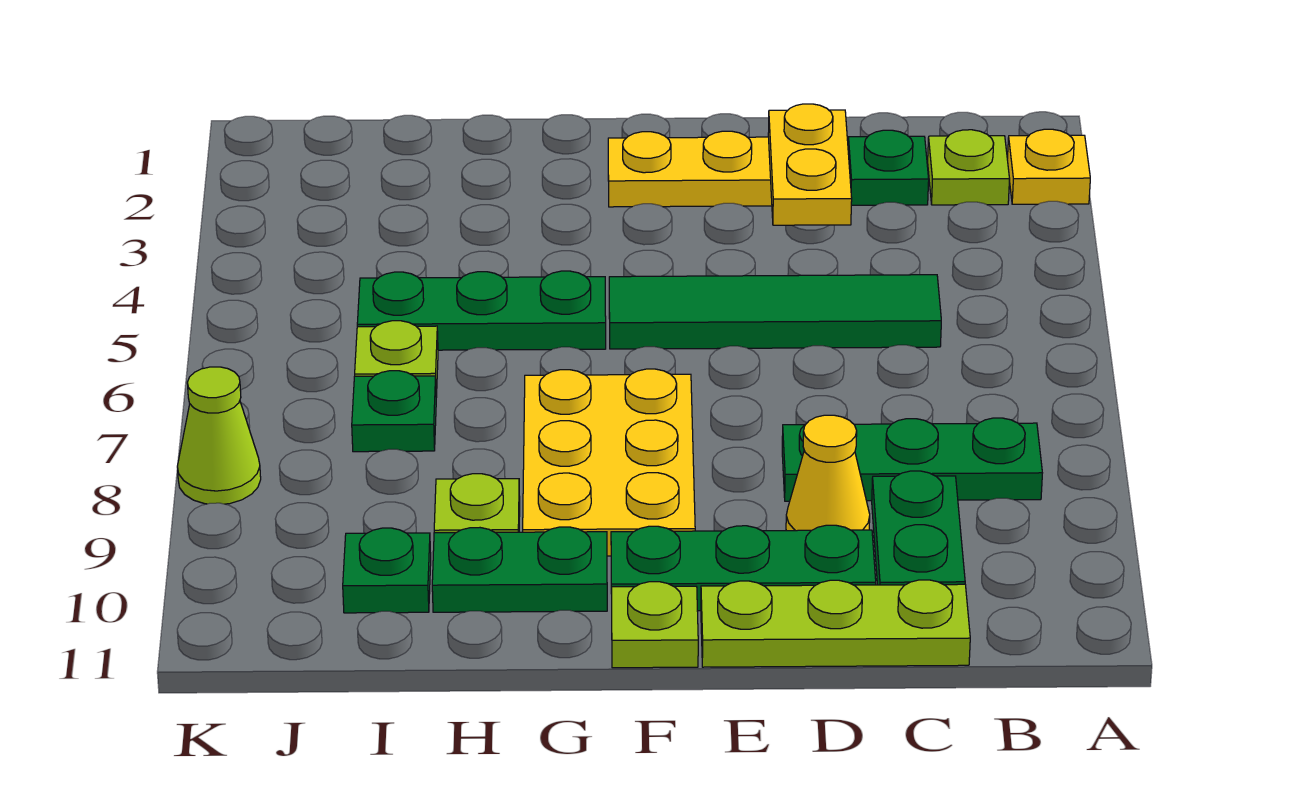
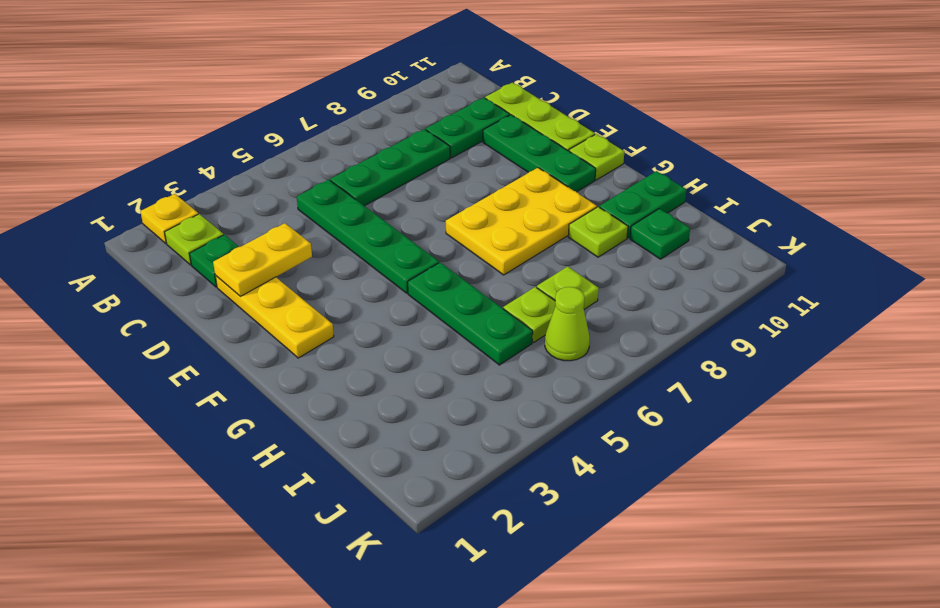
green 1x3 plate [782,418,1042,501] -> green 1x3 plate turned to [330,129,450,206]
green 1x4 tile [609,275,941,349] -> green 1x4 plate [297,180,439,293]
yellow 1x1 cone [786,415,870,531] -> none
green 1x2 plate [432,527,607,612] -> green 1x2 plate turned to [599,171,686,238]
green 1x1 plate [352,371,436,452] -> lime 1x1 plate [537,266,599,309]
lime 1x1 cone [177,367,261,504] -> lime 1x1 cone moved to [545,287,590,361]

